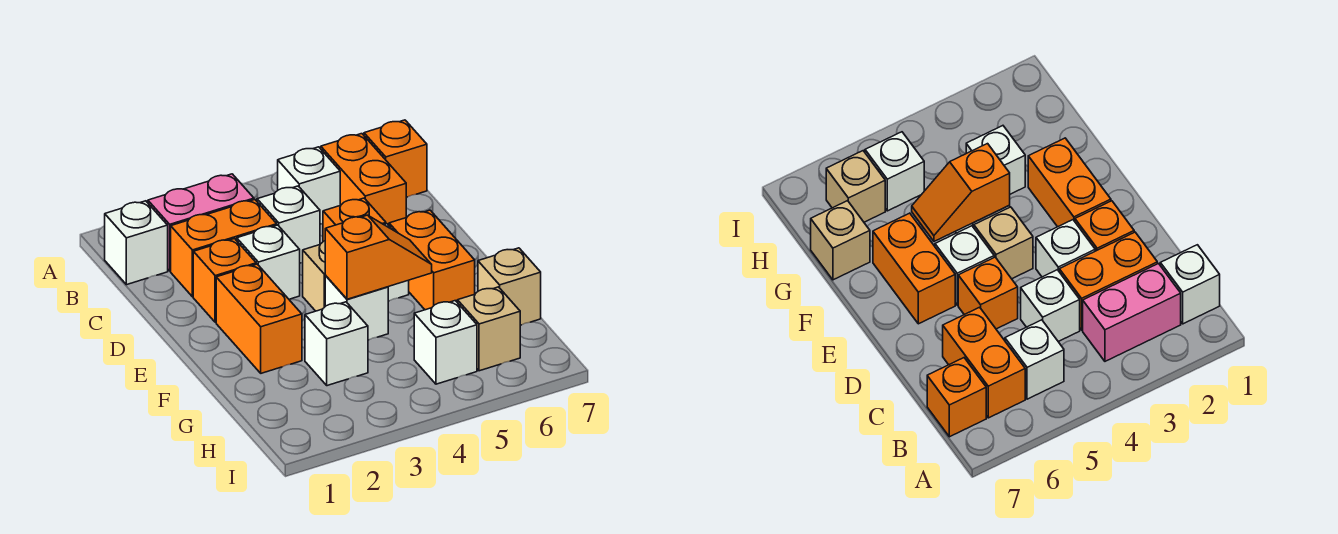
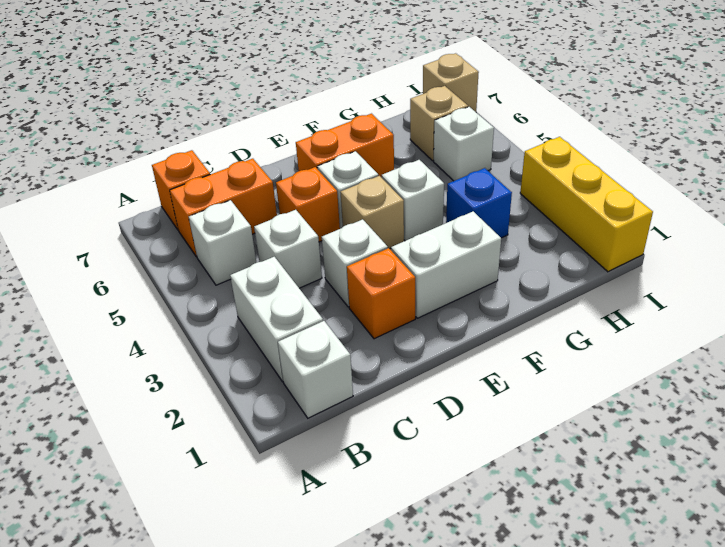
pink 1x2 brick [148,174,254,271] -> white 1x2 brick [230,257,323,382]
orange 1x2 brick [171,200,277,297] -> none
orange 1x2 brick [216,264,302,373] -> white 1x2 brick [391,211,501,318]
orange 1x2 slope [325,215,432,299] -> none
white 1x1 brick [305,302,368,386] -> blue 1x1 brick [446,168,512,238]
tan 1x1 brick [478,248,541,325] -> tan 1x1 brick moved to [423,53,479,112]
none -> yellow 1x3 brick [520,137,653,272]

